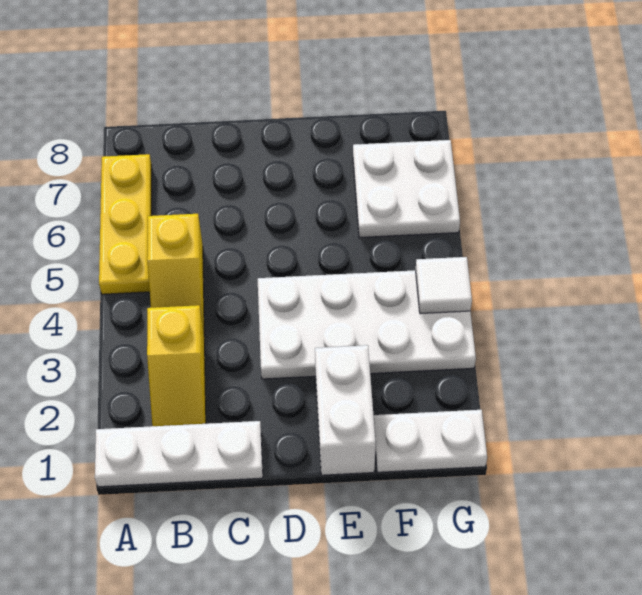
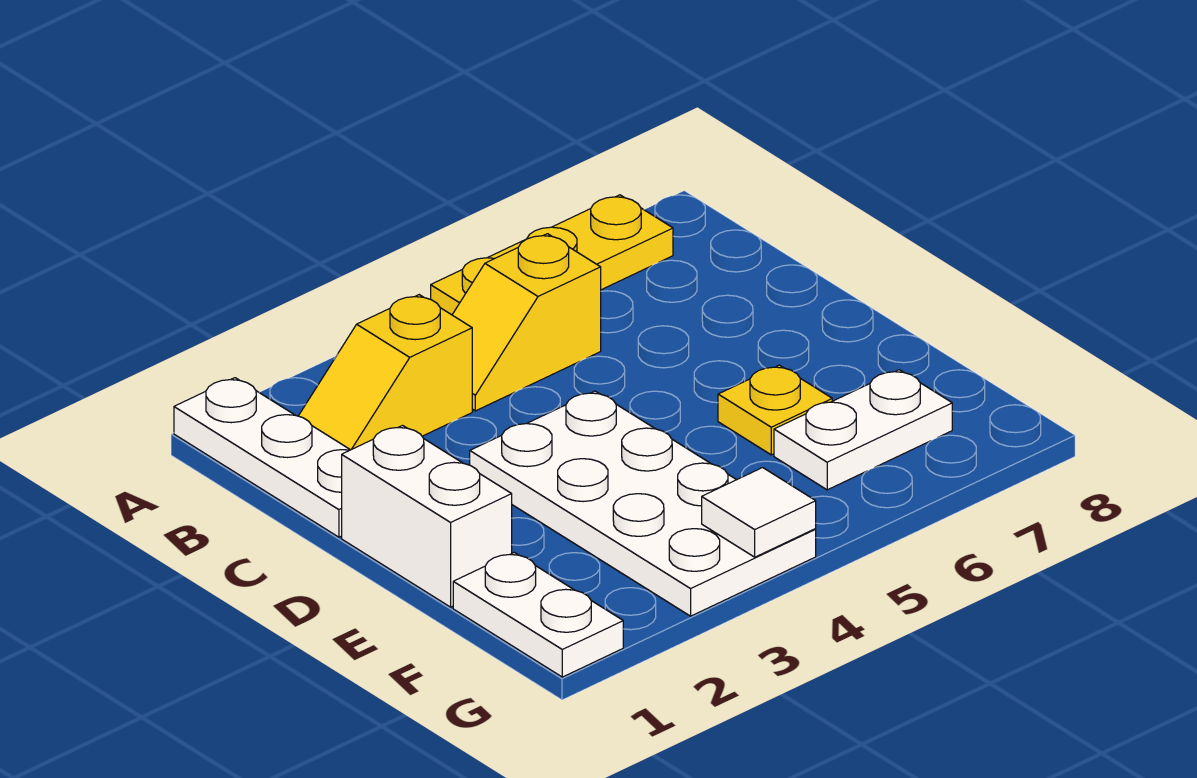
white 1x2 brick [315,345,376,475] -> white 1x2 brick turned to [342,426,512,607]
none -> yellow 1x1 plate [718,365,832,455]
white 2x2 plate [353,140,460,238] -> white 1x2 plate [774,370,952,490]

